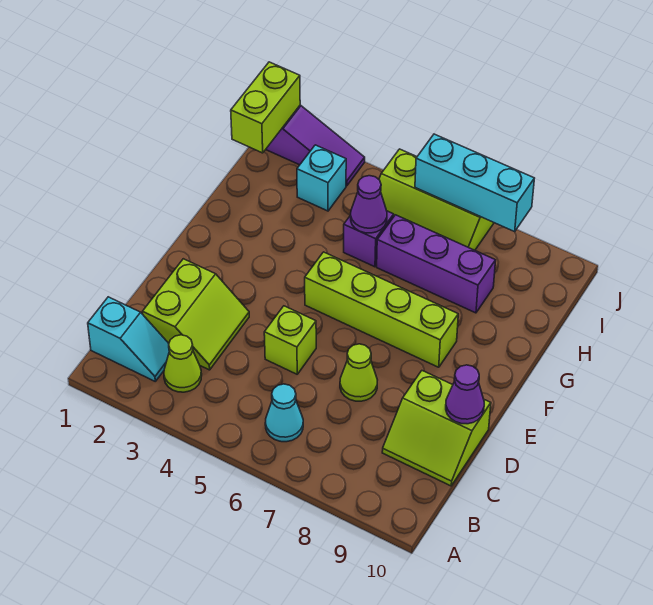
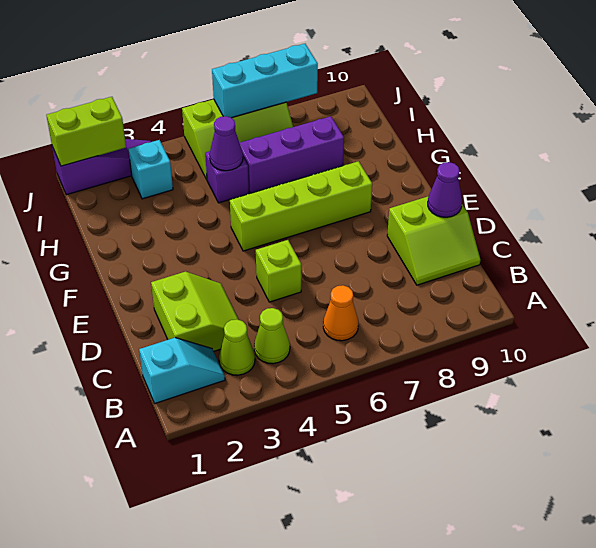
cyan 1x1 cone [265,384,303,442] -> orange 1x1 cone [323,285,358,341]
lime 1x1 cone [340,344,377,401] -> lime 1x1 cone moved to [254,308,290,364]
lime 1x2 brick [231,62,300,153] -> lime 1x2 brick turned to [46,97,126,166]

